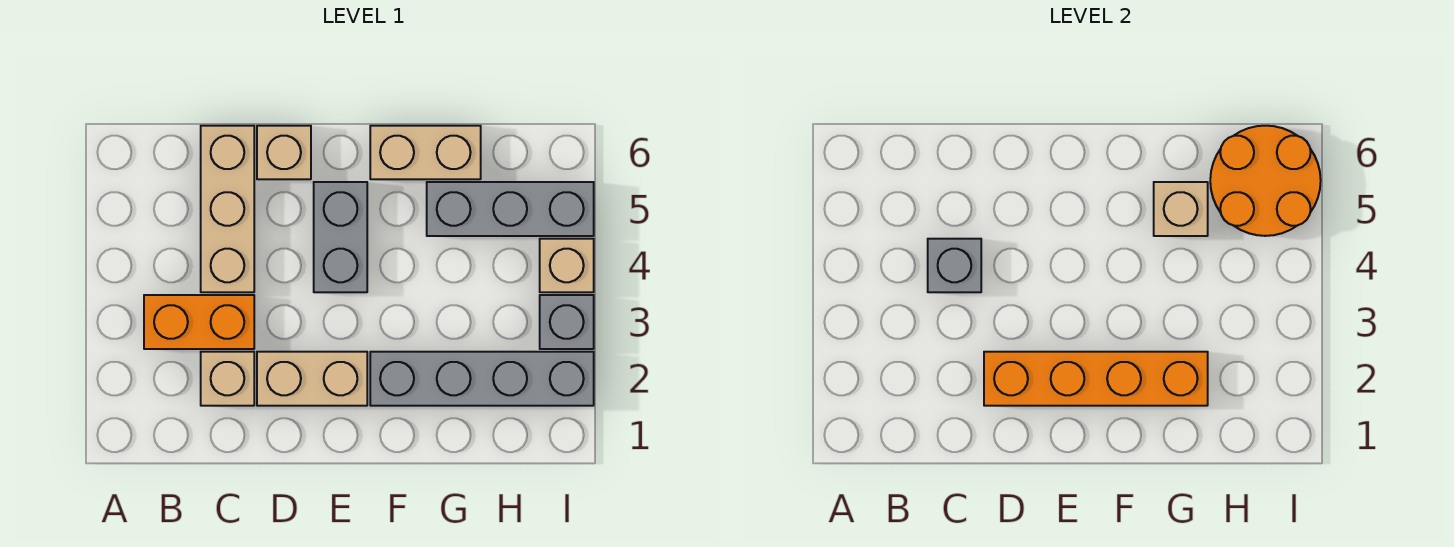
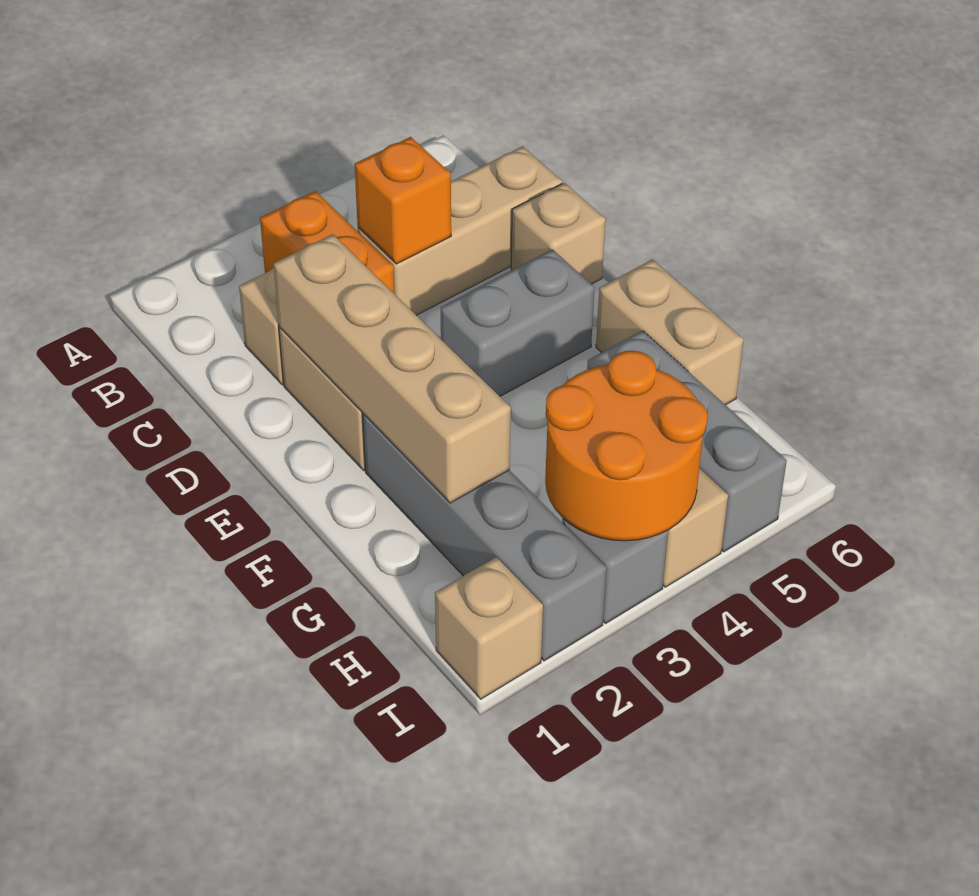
grey 1x1 brick [928,239,981,292] -> orange 1x1 brick [355,137,451,264]
orange 1x4 brick [984,352,1208,406] -> tan 1x4 brick [274,234,511,503]
tan 1x1 brick [1154,182,1208,236] -> tan 1x1 brick moved to [435,557,543,699]
orange 2x2 round brick [1210,126,1321,236] -> orange 2x2 round brick moved to [545,351,707,541]

